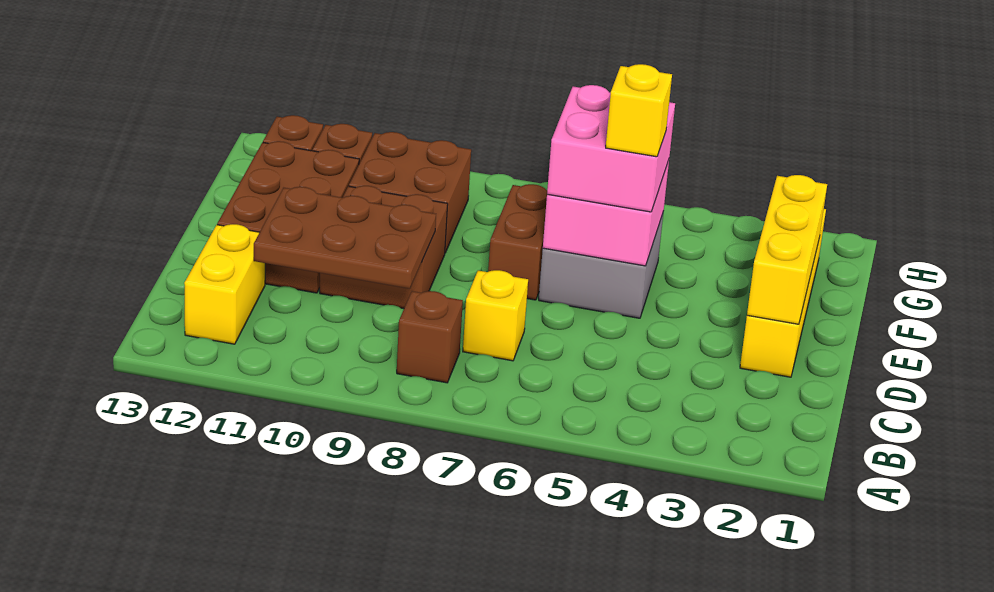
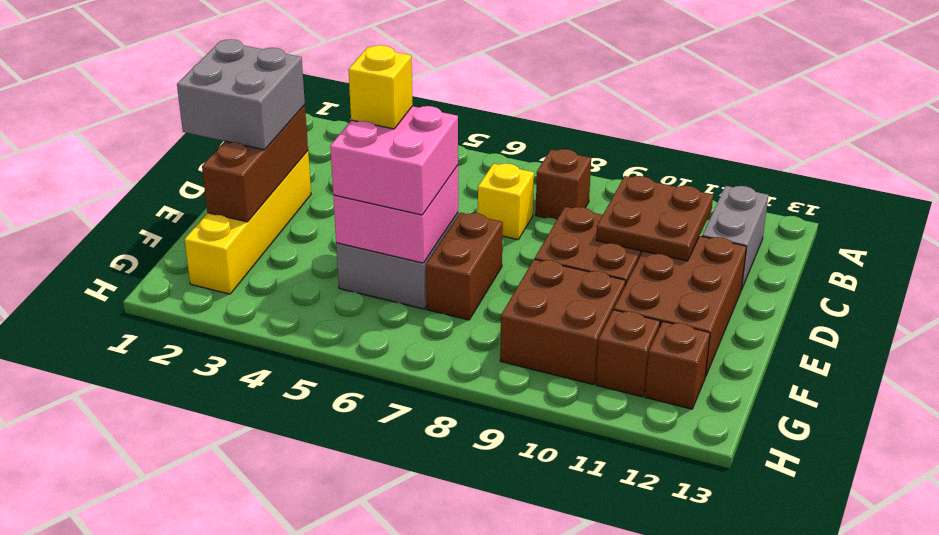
yellow 1x2 brick [184,224,265,344] -> grey 1x2 brick [702,186,768,290]
brown 2x3 plate [254,187,436,289] -> brown 2x2 plate [596,176,713,261]
none -> grey 2x2 brick [177,39,305,150]
yellow 1x3 brick [747,175,827,324] -> brown 1x3 brick [202,105,308,222]

